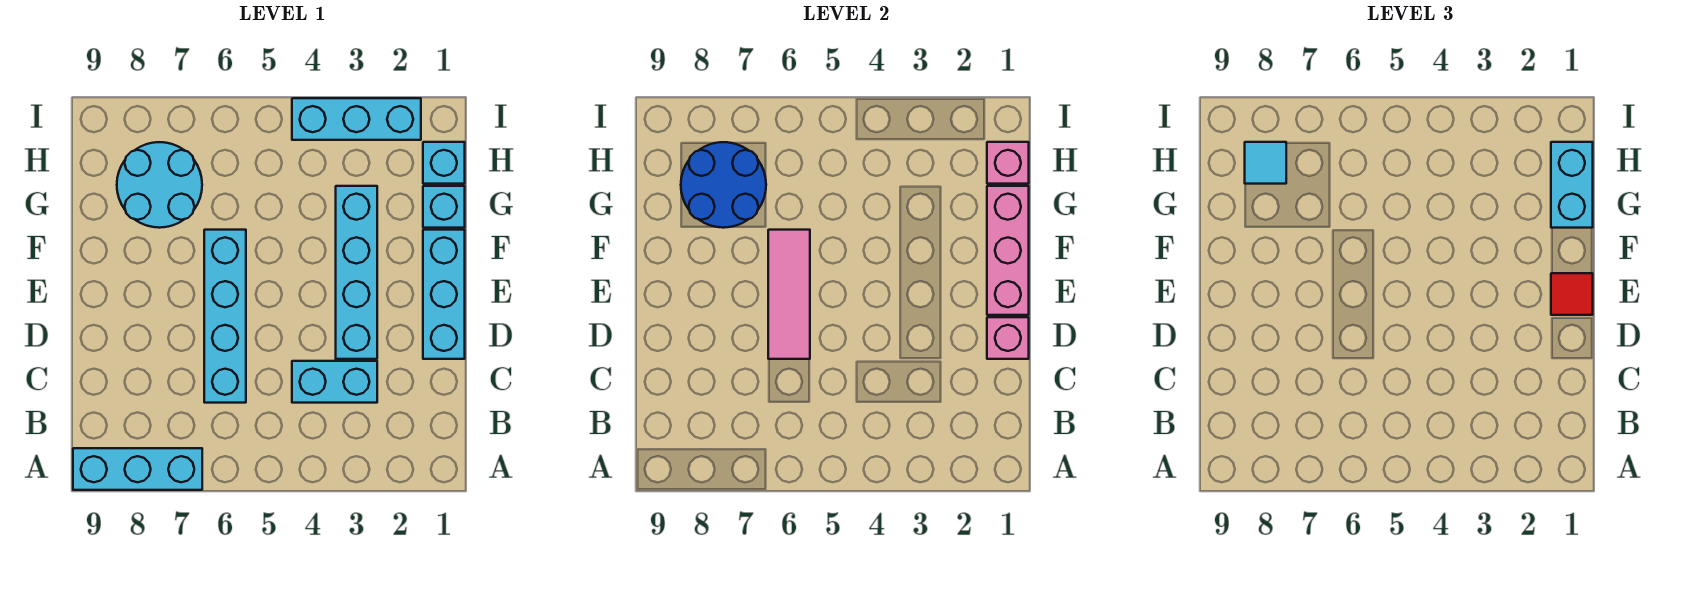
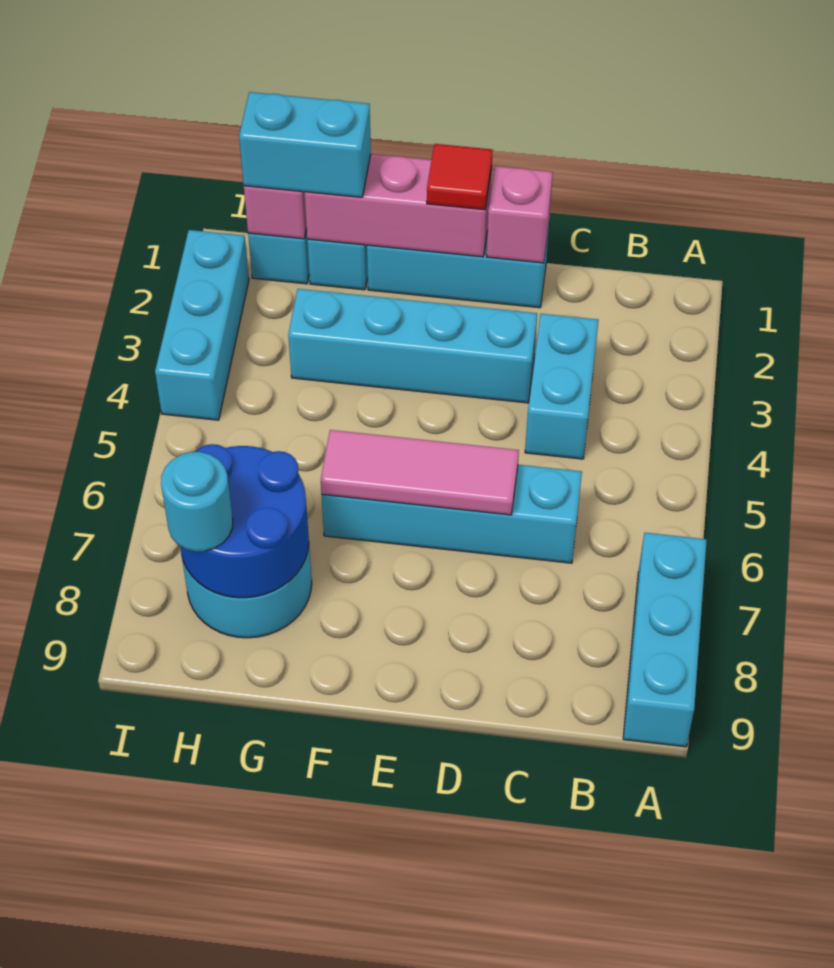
cyan 1x1 tile [1245,142,1286,184] -> cyan 1x1 round brick [161,452,233,551]

